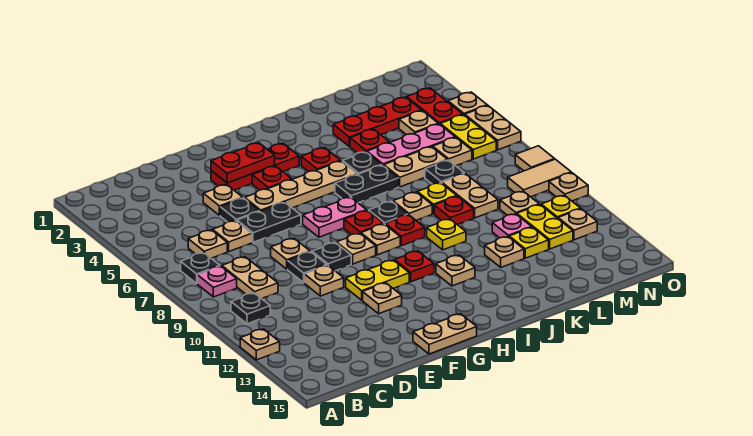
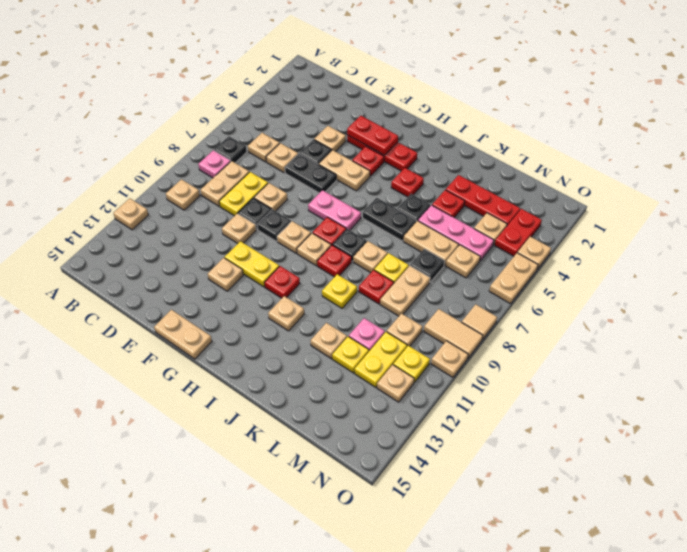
black 1x1 plate [231,293,270,324] -> tan 1x1 plate [166,179,200,210]
tan 1x4 plate [245,161,357,211] -> tan 1x2 plate [319,150,370,191]
yellow 1x2 plate [440,115,496,159] -> yellow 1x2 plate moved to [219,172,268,216]

